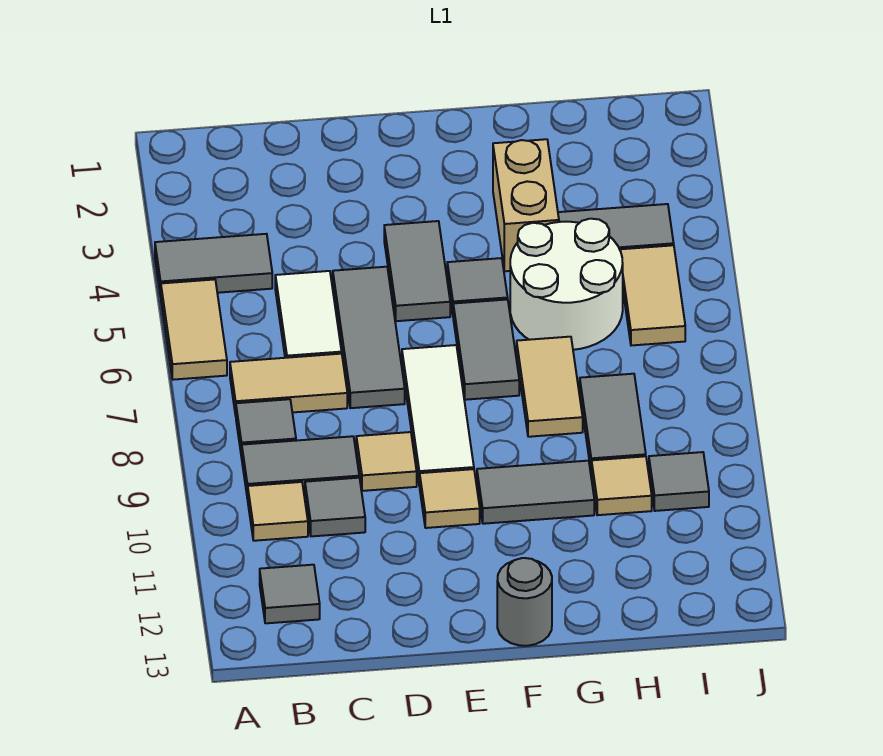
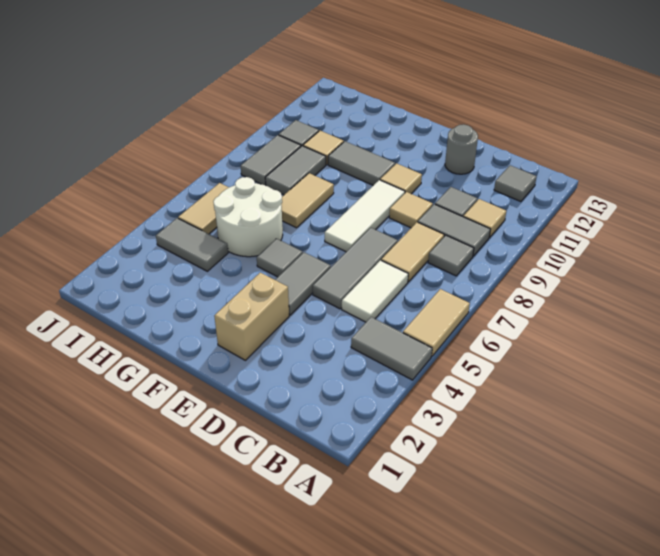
tan 1x2 tile [230,354,347,416] -> tan 1x2 tile turned to [381,222,444,282]
grey 1x2 tile [453,299,519,400] -> grey 1x2 tile moved to [241,135,301,185]
grey 1x1 round brick [497,558,552,646] -> grey 1x1 round brick moved to [445,124,478,174]
tan 1x2 brick [493,139,559,271] -> tan 1x2 brick moved to [214,273,289,360]

